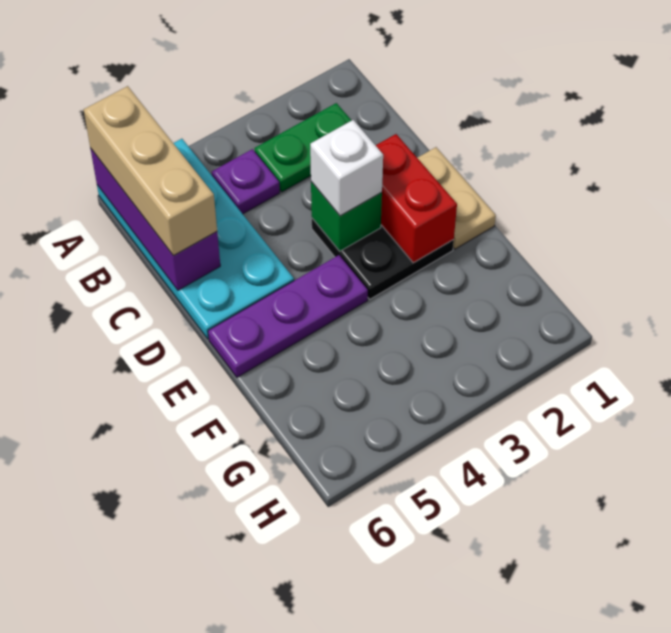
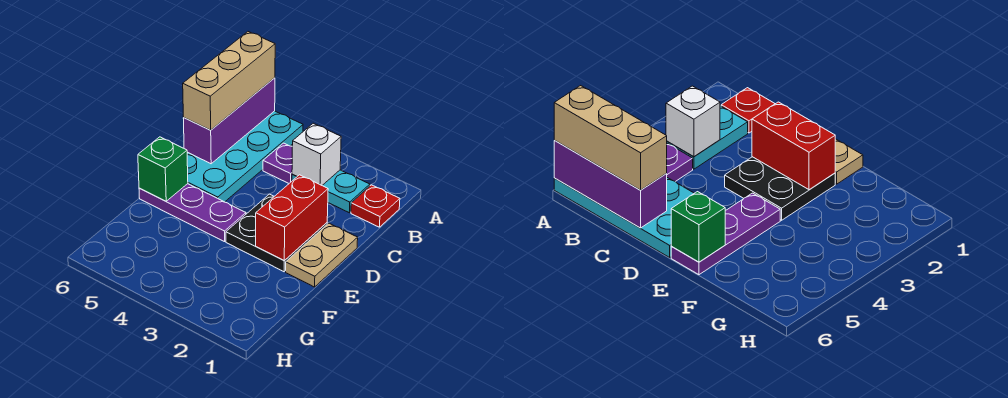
none -> red 1x1 plate [351,185,400,227]
green 1x2 plate [254,103,352,192] -> cyan 1x2 plate [292,170,370,213]
green 1x1 brick [311,182,382,251] -> green 1x1 brick moved to [138,137,188,201]
white 1x1 brick [310,120,383,216] -> white 1x1 brick moved to [292,123,341,185]

